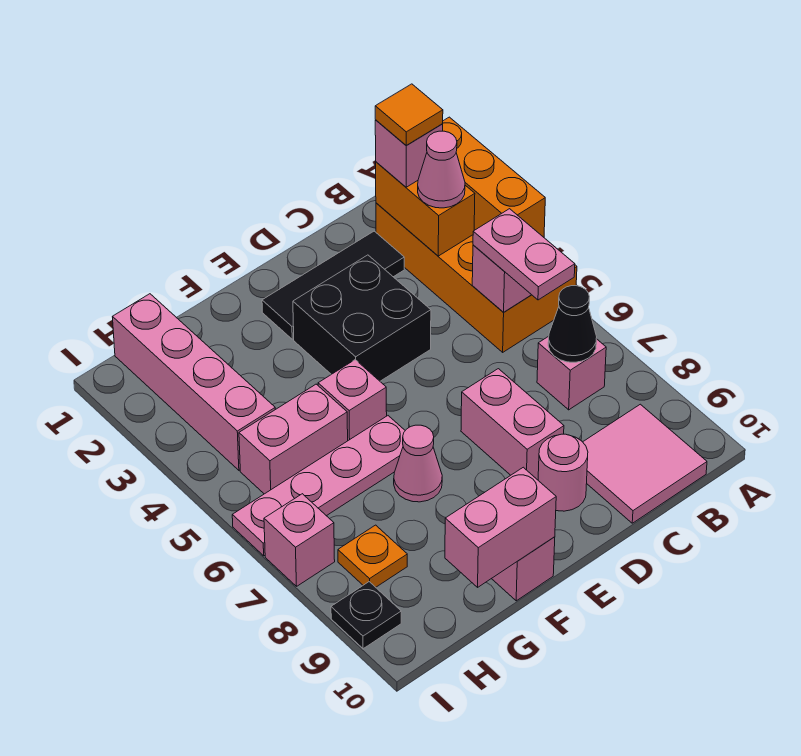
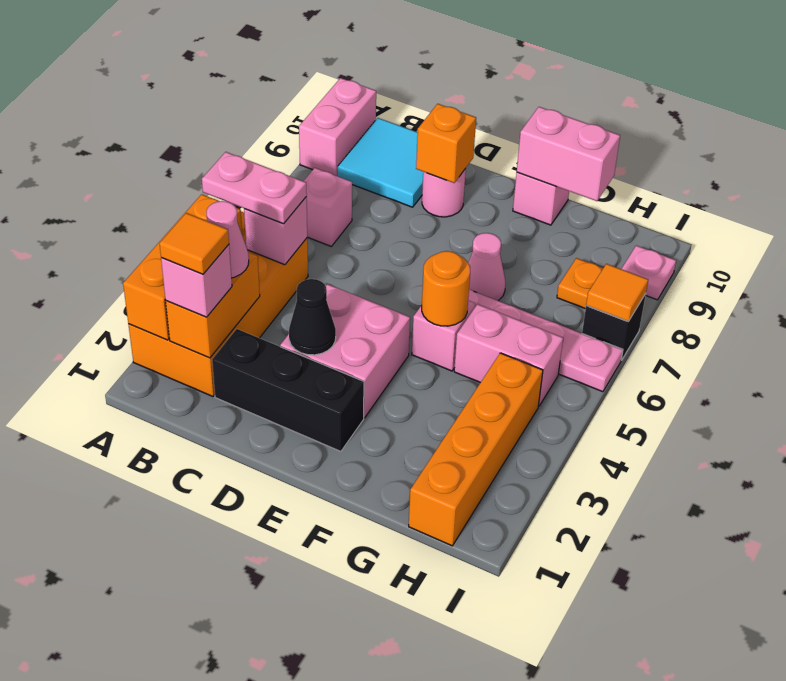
pink 1x2 plate [473,209,575,300] -> pink 1x2 plate turned to [202,152,307,224]
black 1x1 cone [548,286,597,362] -> black 1x1 cone moved to [289,279,336,355]
pink 2x2 tile [583,404,707,523] -> cyan 2x2 tile [338,118,423,207]
black 1x3 tile [262,231,404,339] -> black 1x3 brick [212,329,364,451]
black 2x2 brick [293,255,431,381] -> pink 2x2 brick [280,284,410,418]
pink 1x2 brick [461,369,564,480] -> pink 1x2 brick moved to [299,78,376,176]
none -> orange 1x1 brick [416,104,476,183]
none -> orange 1x1 round brick [422,251,470,326]
pink 1x4 brick [113,294,275,470] -> orange 1x4 brick [409,353,543,546]
pink 1x1 brick [264,494,335,586] -> black 1x1 brick [582,294,646,360]
none -> orange 1x1 tile [586,264,648,321]
black 1x1 plate [331,582,401,649] -> pink 1x1 plate [622,246,676,300]

